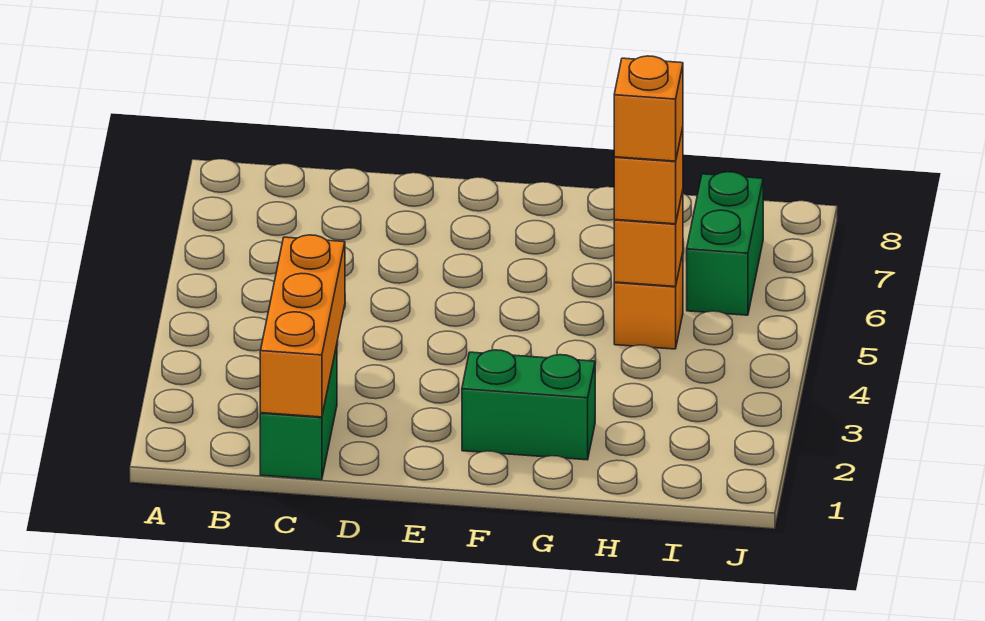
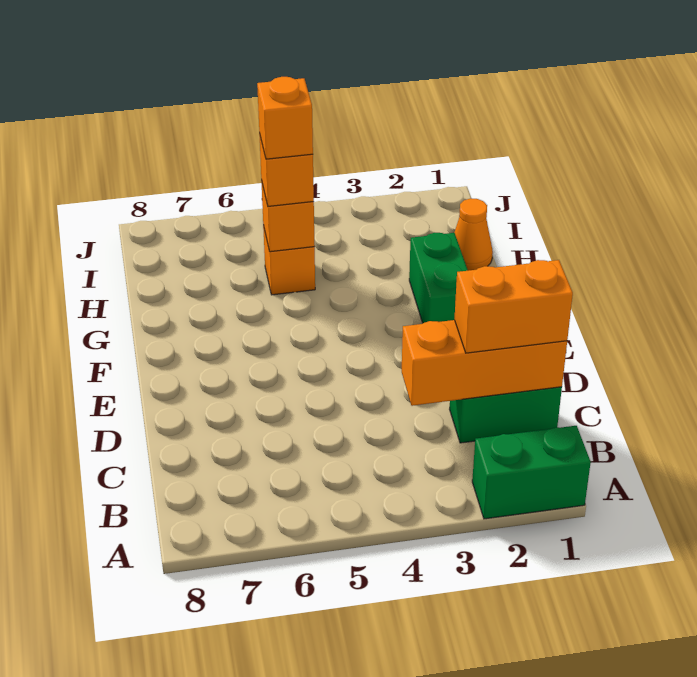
none -> orange 1x2 brick [454,260,573,353]
none -> orange 1x1 cone [454,199,493,271]
green 1x2 brick [687,172,763,315] -> green 1x2 brick moved to [472,426,591,519]

